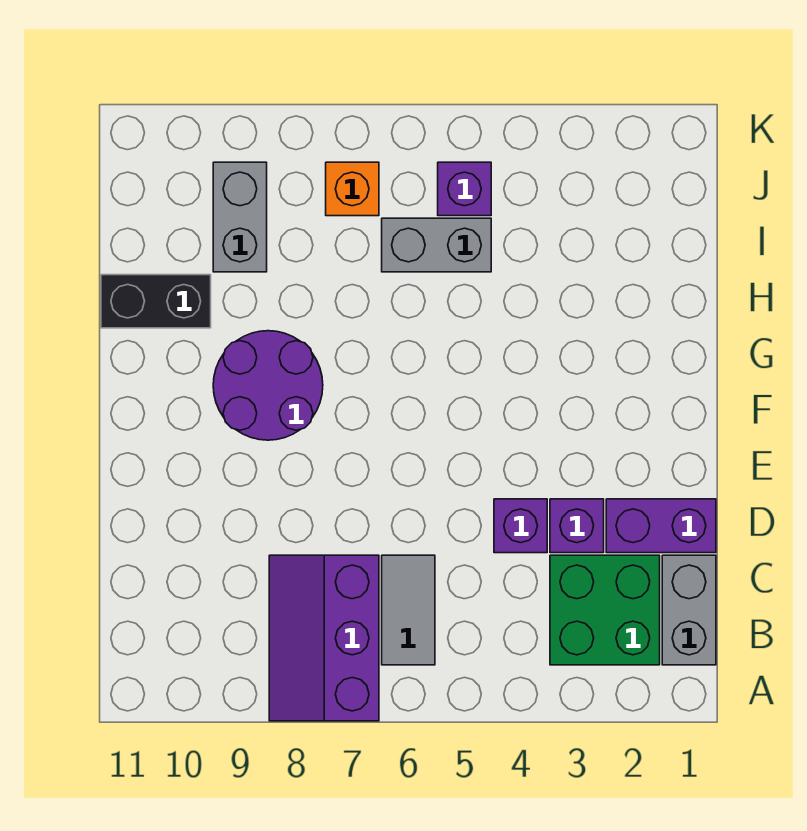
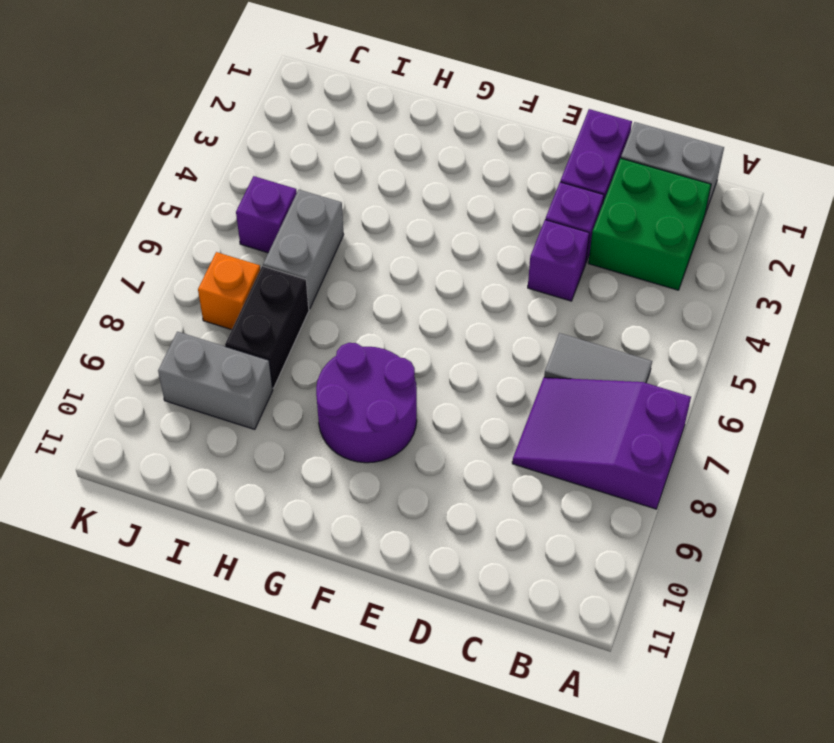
purple 2x3 slope [269,555,379,721] -> purple 2x3 slope turned to [512,377,691,509]
black 1x2 brick [101,275,211,328] -> black 1x2 brick moved to [225,266,309,388]

